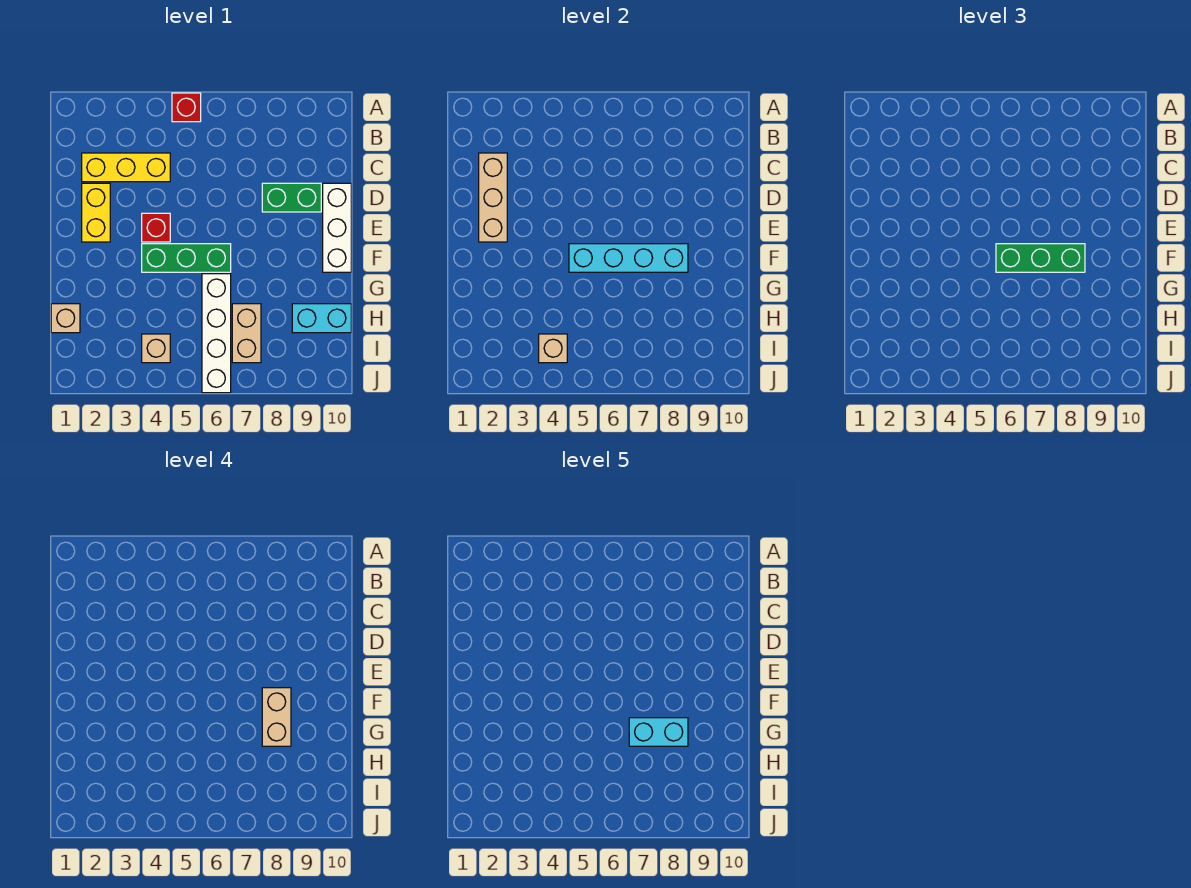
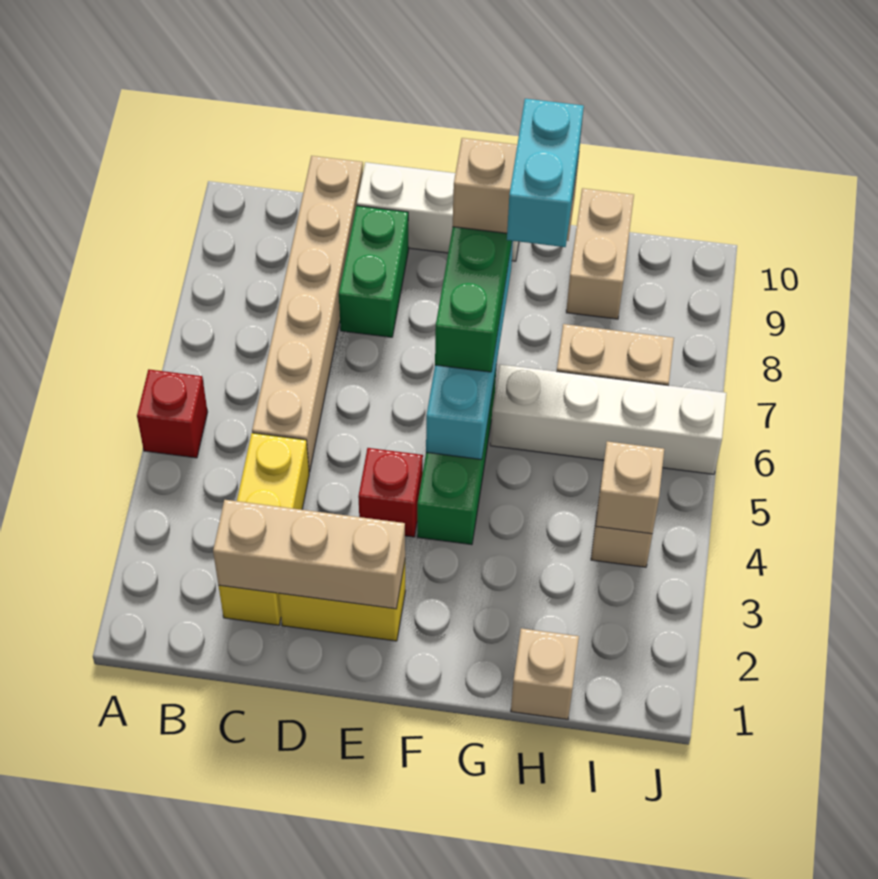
none -> tan 1x6 brick [252,156,363,472]
cyan 1x2 brick [292,304,351,333] -> tan 1x2 brick [566,188,634,319]

